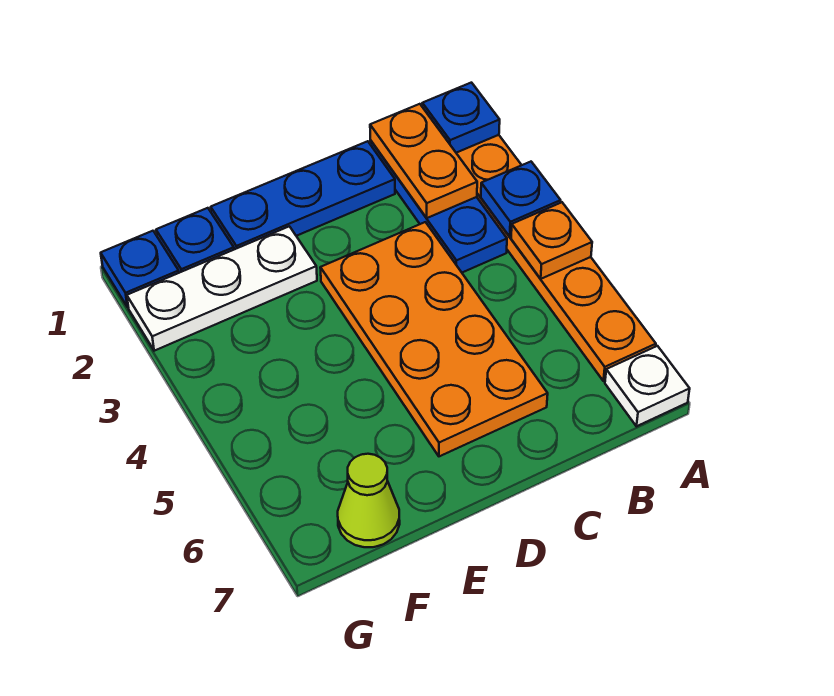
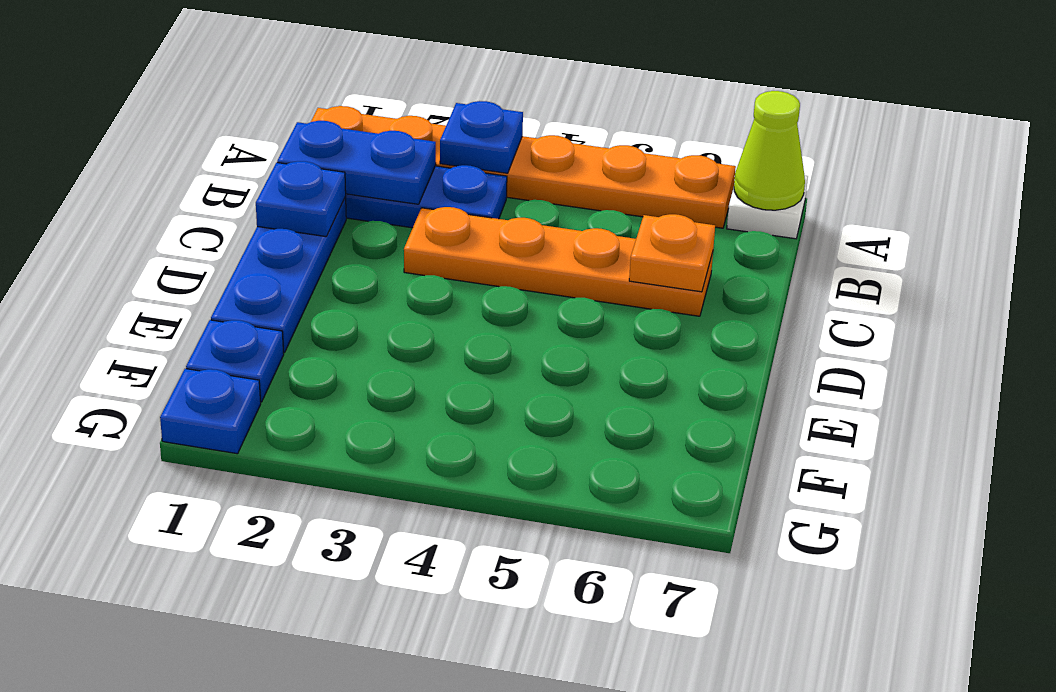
blue 1x1 plate [422,83,500,153] -> blue 1x1 plate moved to [256,161,346,237]
orange 1x1 plate [511,202,592,279] -> orange 1x1 plate moved to [629,214,715,292]
orange 1x2 plate [370,104,477,218] -> blue 1x2 plate [277,121,436,204]
orange 2x4 plate [320,222,548,456] -> orange 1x4 plate [404,207,713,316]
white 1x3 plate [127,226,317,351] -> none
lime 1x1 cone [338,454,400,547] -> lime 1x1 cone moved to [734,91,805,210]

